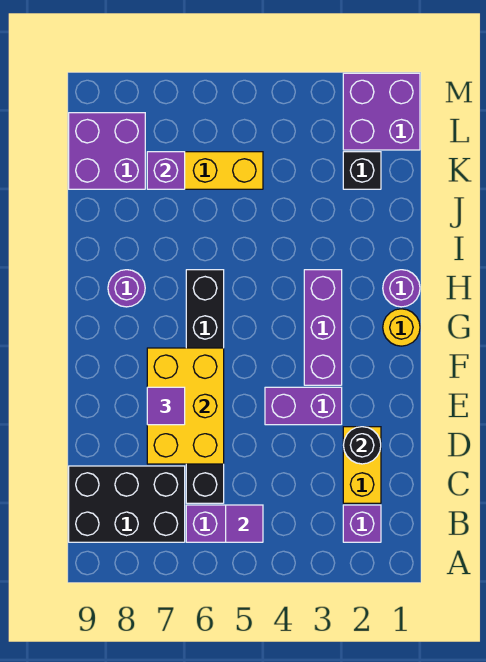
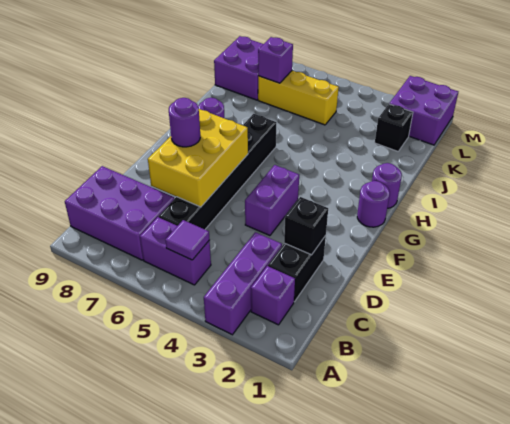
black 2x3 brick [69,466,185,542] -> purple 2x3 brick [65,166,174,260]
yellow 1x2 brick [343,427,381,503] -> black 1x2 brick [268,236,326,302]
black 1x1 round brick [343,427,381,464] -> black 1x1 brick [284,197,328,255]
purple 1x2 brick [265,387,342,425] -> purple 1x2 brick turned to [245,165,299,236]
purple 1x1 tile [147,387,185,425] -> purple 1x1 round brick [169,98,200,147]
purple 1x3 brick [304,270,342,385] -> purple 1x3 brick moved to [204,232,282,335]
yellow 1x1 round brick [383,309,420,346] -> purple 1x1 round brick [357,181,390,227]

